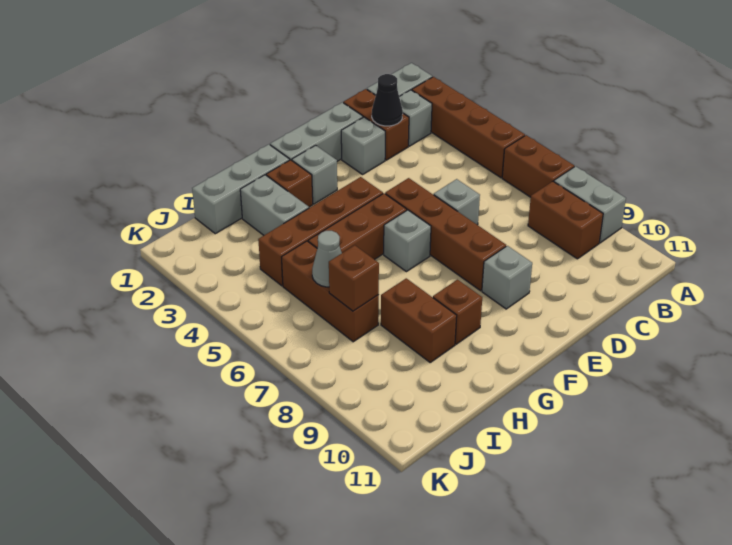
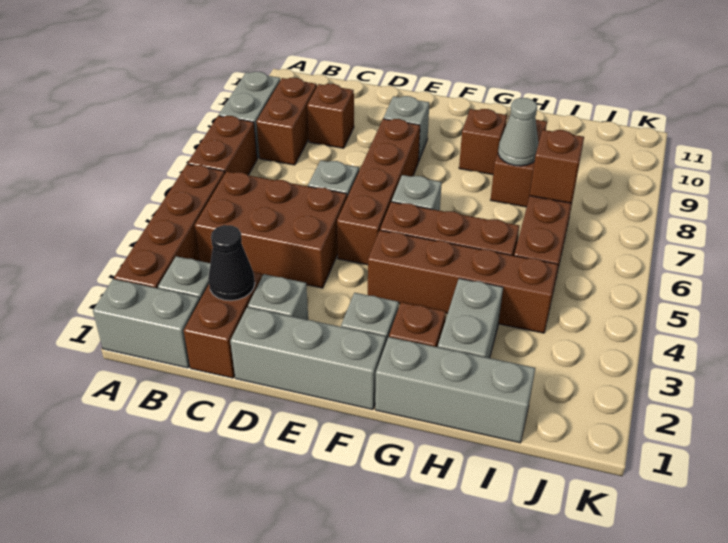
none -> brown 2x3 brick [195,171,347,288]
none -> brown 1x1 brick [307,84,354,148]
grey 1x1 cone [312,231,342,287] -> grey 1x1 cone moved to [498,98,538,166]

